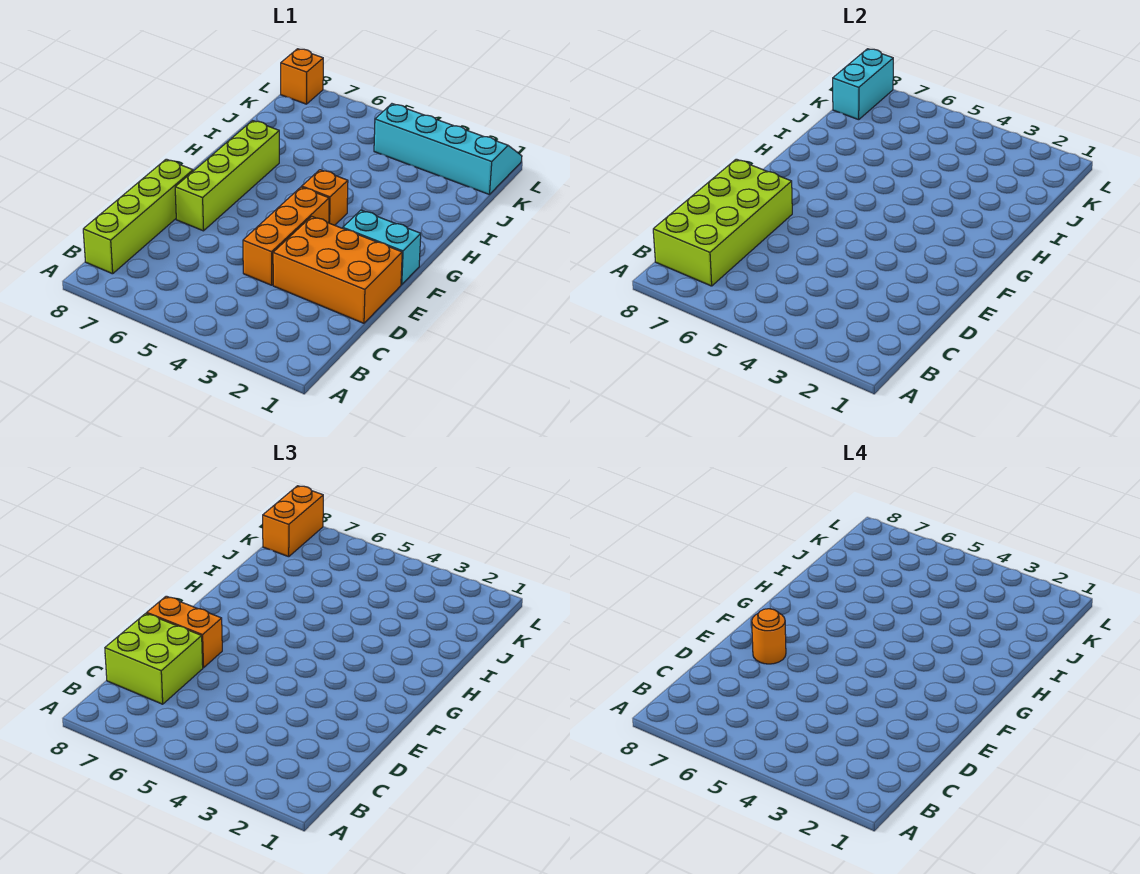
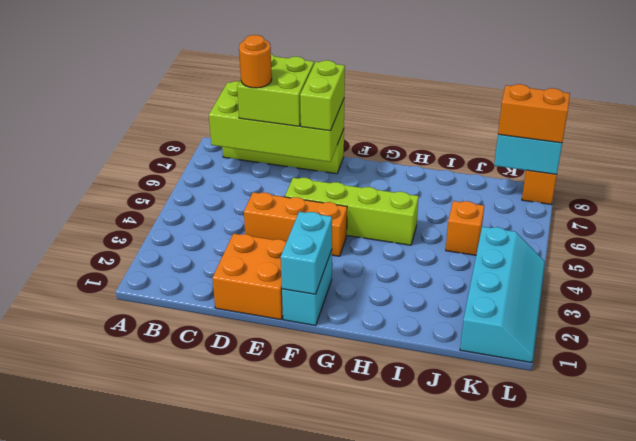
orange 2x3 brick [273,216,402,323] -> orange 2x2 brick [213,234,286,320]
lime 1x4 brick [175,121,279,231] -> lime 1x4 brick moved to [285,178,419,245]
orange 1x2 brick [147,596,222,668] -> lime 1x2 brick [300,60,345,131]
orange 1x1 round brick [752,609,786,664] -> orange 1x1 round brick moved to [239,35,272,88]
none -> cyan 1x2 brick [281,212,332,294]
orange 1x1 brick [302,170,348,225] -> orange 1x1 brick moved to [446,201,484,255]

